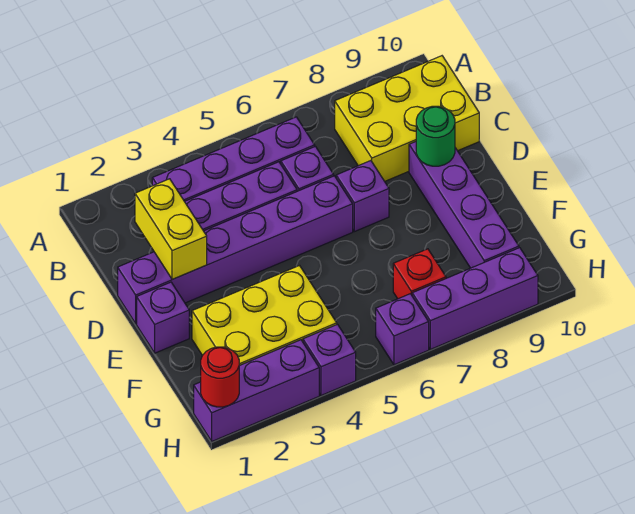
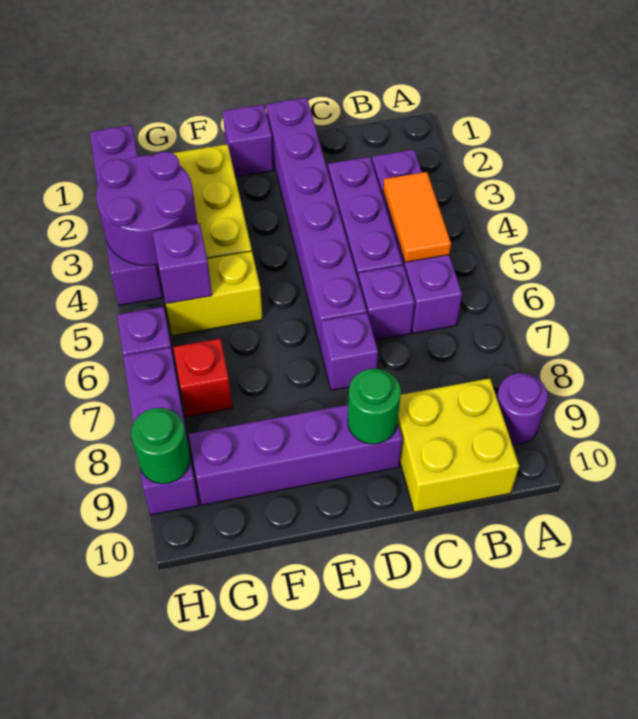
none -> purple 1x1 round brick [497,373,548,444]
none -> orange 1x2 tile [383,172,451,262]
yellow 2x3 brick [335,56,479,181] -> yellow 2x2 brick [398,378,519,512]
yellow 1x2 brick [135,179,207,280] -> yellow 1x2 brick moved to [166,251,263,336]
none -> purple 2x2 round brick [96,152,197,266]
none -> purple 1x1 brick [153,223,212,304]
red 1x1 round brick [201,347,239,407] -> none
none -> green 1x1 round brick [131,408,190,484]

